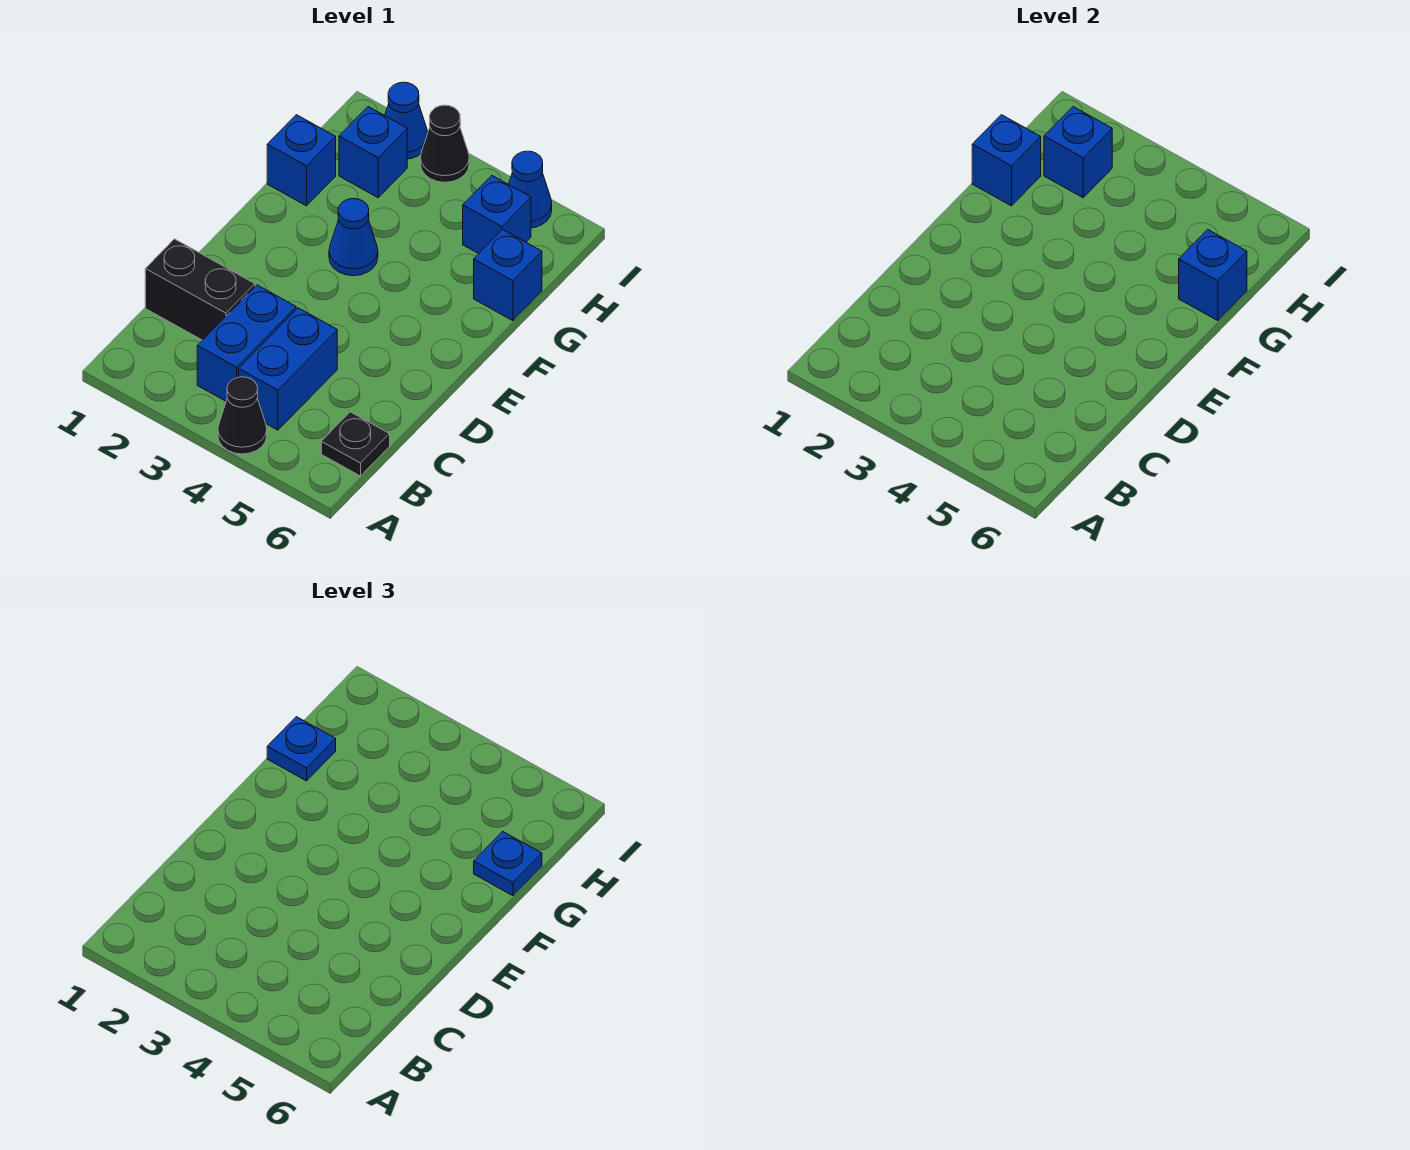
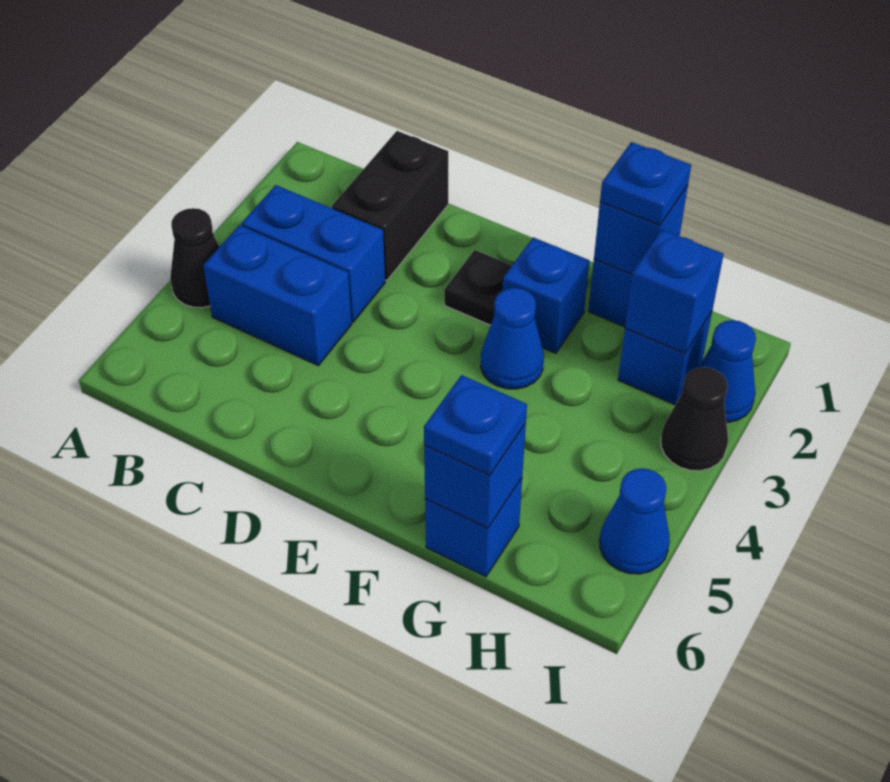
black 1x1 plate [321,412,390,476] -> black 1x1 plate moved to [444,250,512,325]
blue 1x1 brick [463,176,531,254] -> blue 1x1 brick moved to [503,237,589,353]

